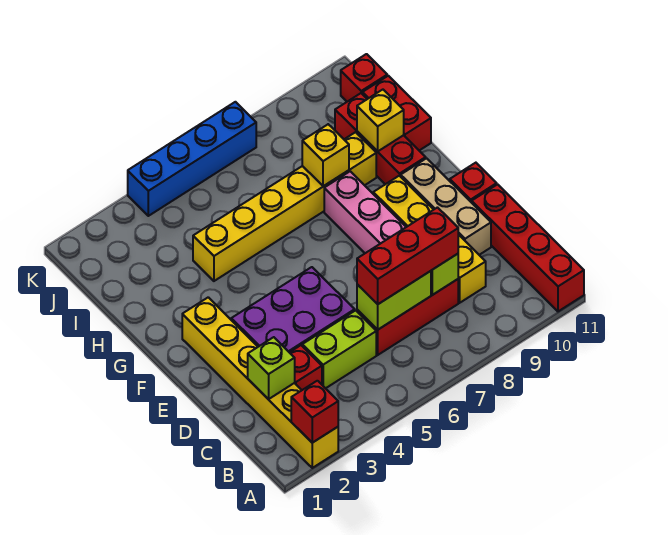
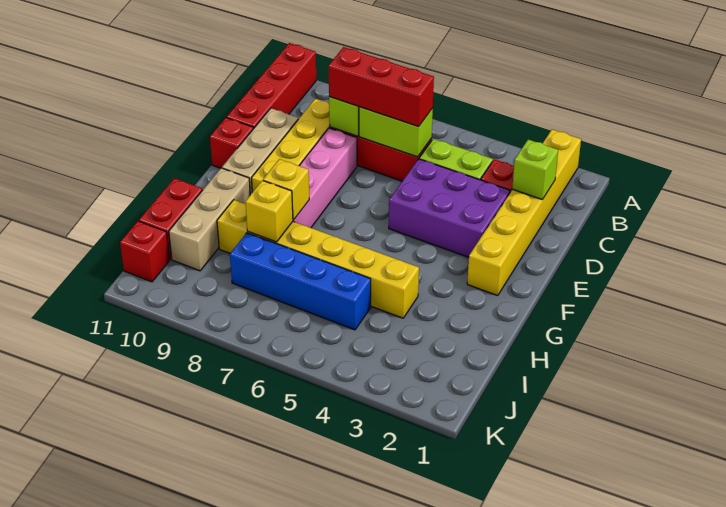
red 1x1 brick [291,381,338,443] -> none
red 1x3 brick [335,93,426,184] -> tan 1x3 brick [169,168,250,271]
yellow 1x1 brick [357,90,404,151] -> yellow 1x1 brick moved to [263,159,309,220]
blue 1x4 brick [128,102,256,216] -> blue 1x4 brick moved to [230,233,371,330]

